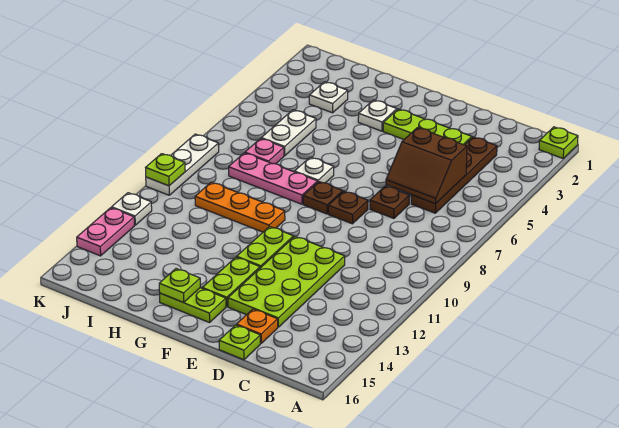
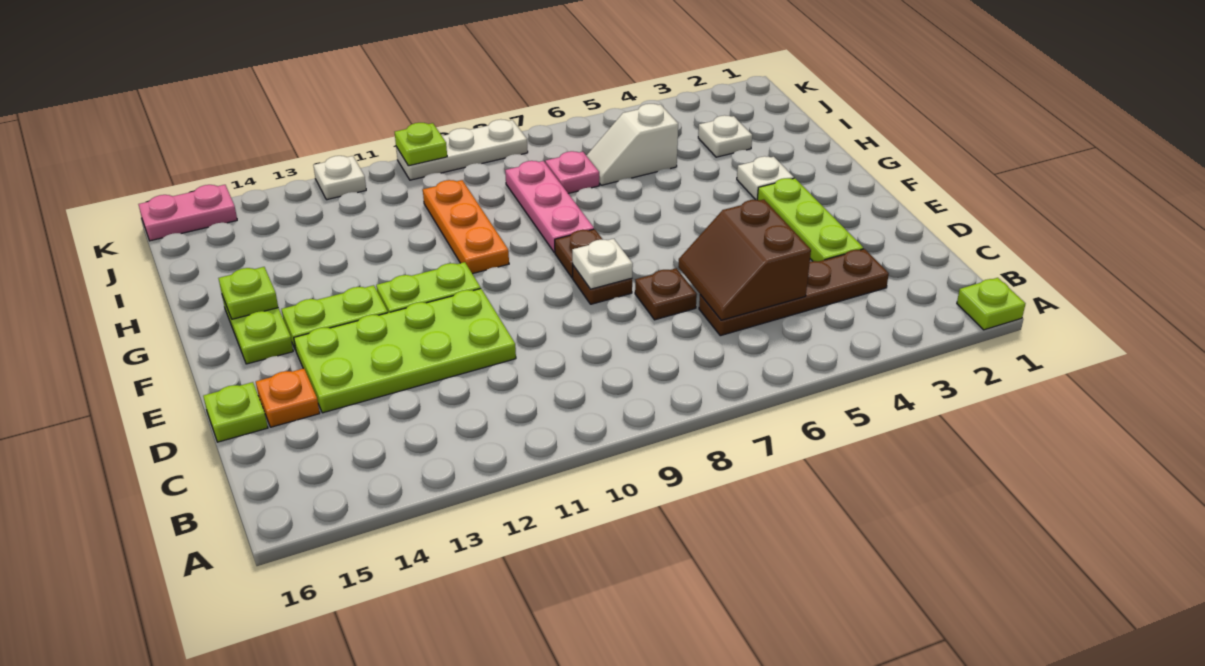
white 1x1 plate [295,157,334,183] -> white 1x1 plate moved to [572,239,633,289]
white 1x2 plate [261,110,316,156] -> white 1x2 slope [586,104,678,185]
pink 1x2 plate [77,208,134,256] -> pink 1x2 plate moved to [138,185,237,241]

